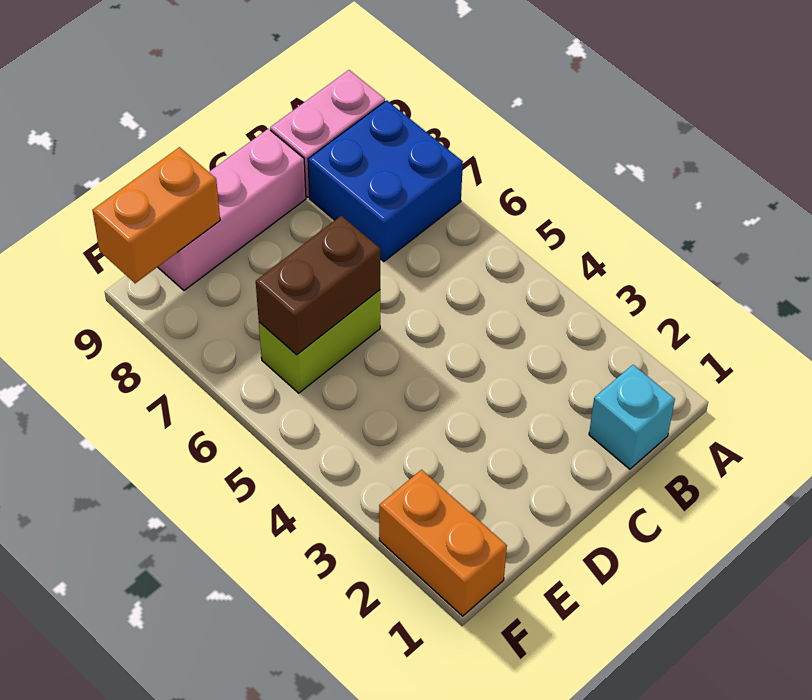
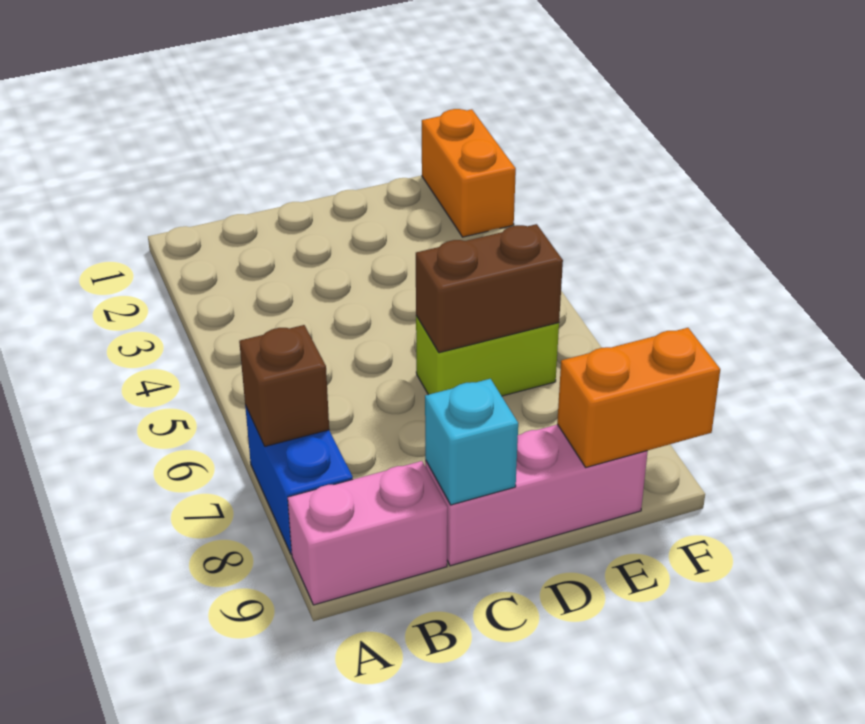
blue 2x2 brick [308,100,463,262] -> blue 1x2 brick [245,406,353,555]
none -> brown 1x1 brick [239,325,329,446]
cyan 1x1 brick [589,365,675,469] -> cyan 1x1 brick moved to [425,379,518,505]

